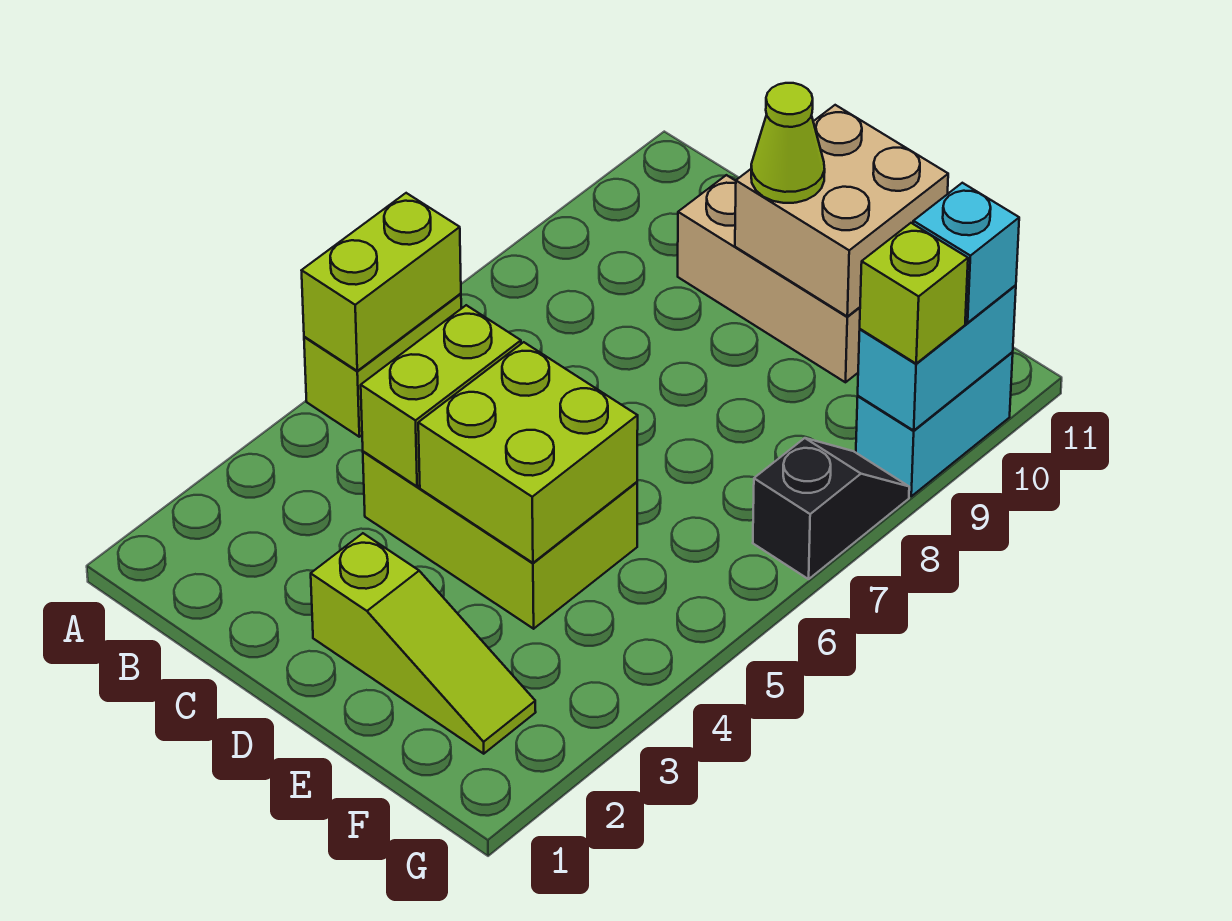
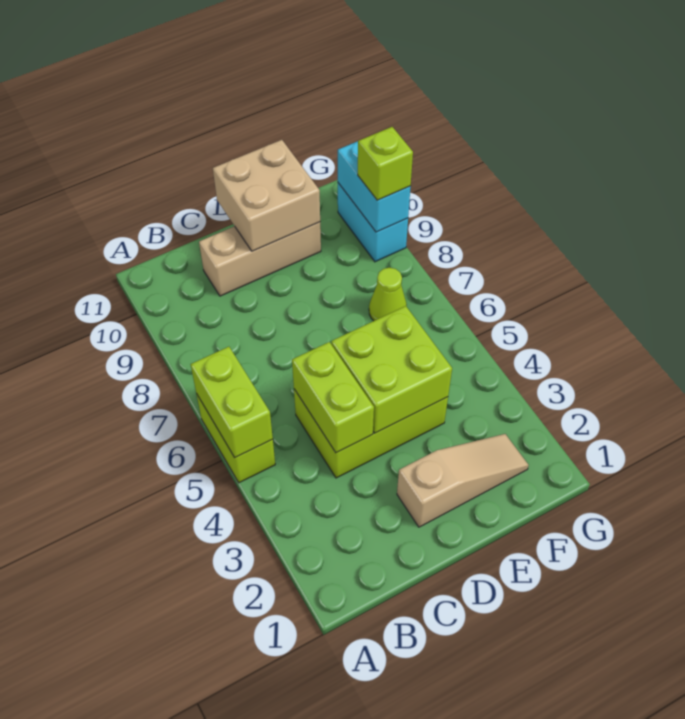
lime 1x3 slope [311,533,536,754] -> tan 1x3 slope [397,434,529,527]
lime 1x1 cone [751,83,825,203] -> lime 1x1 cone moved to [369,268,407,321]
black 1x2 slope [753,438,909,579] -> none
cyan 1x1 brick [913,183,1019,323] -> none

